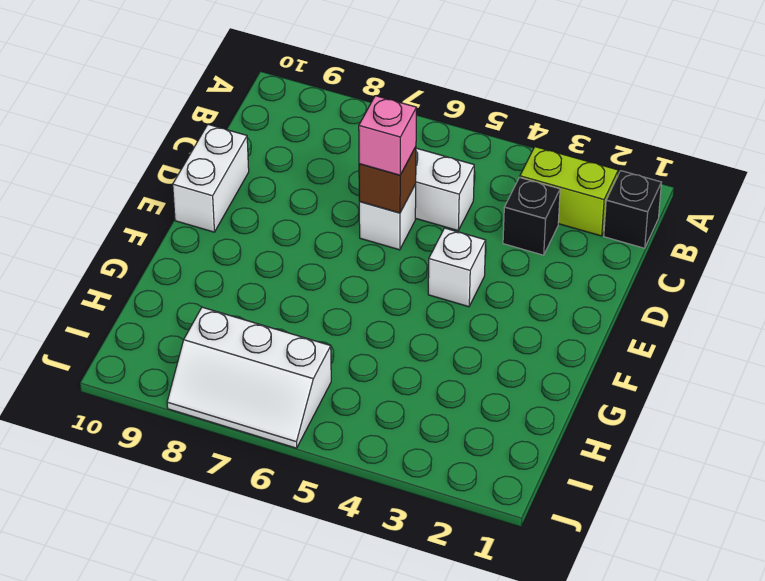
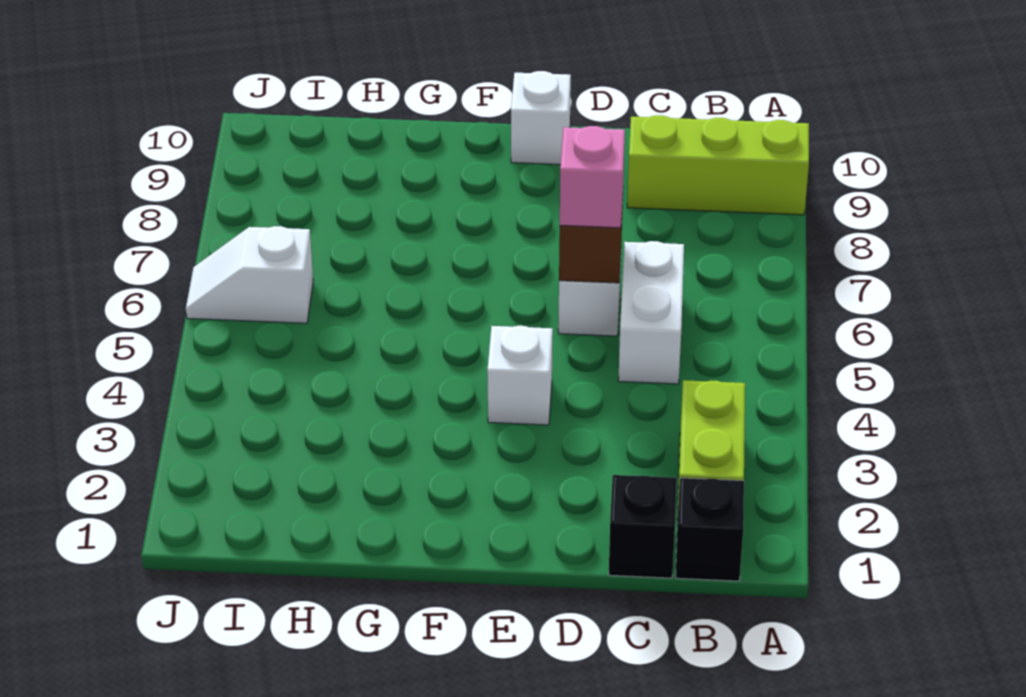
none -> lime 1x3 brick [627,115,809,215]
black 1x1 brick [503,177,560,255] -> black 1x1 brick moved to [609,475,677,578]
white 1x2 brick [173,124,249,232] -> white 1x1 brick [511,71,571,165]
white 2x3 slope [167,307,331,448] -> white 1x2 slope [186,226,313,323]

